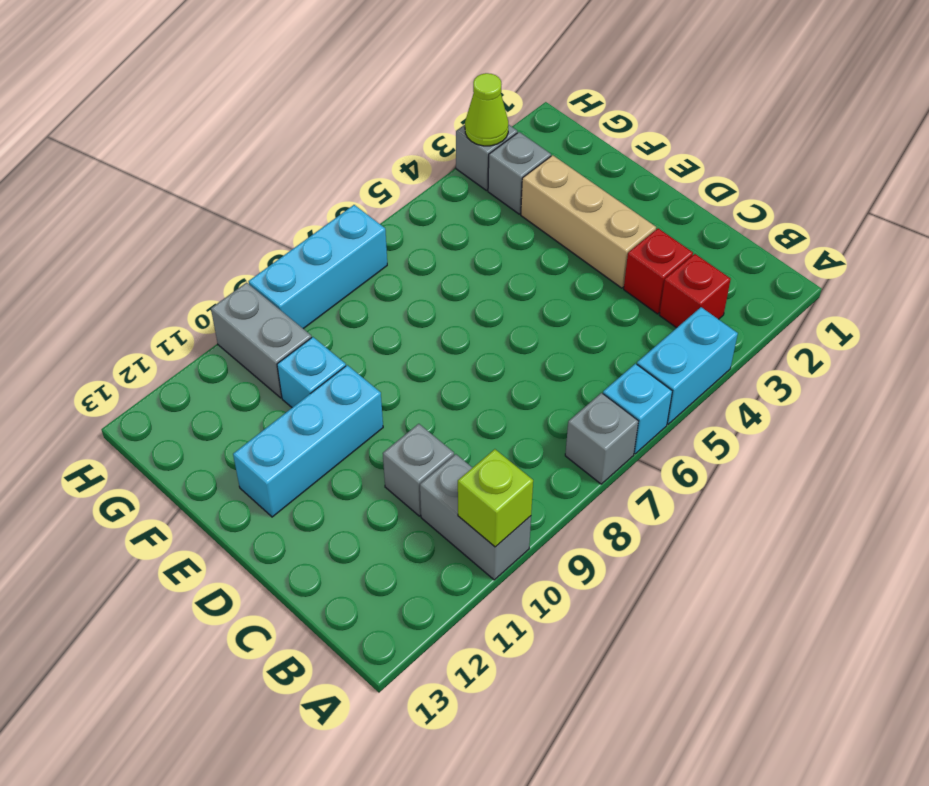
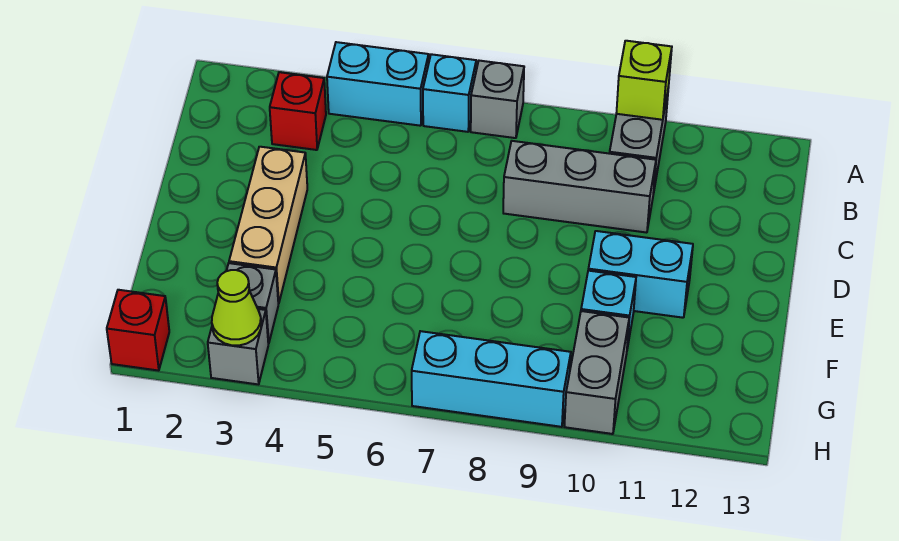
red 1x1 brick [624,228,693,314] -> red 1x1 brick moved to [107,290,169,371]
grey 1x1 brick [383,424,454,516] -> grey 1x3 brick [503,141,656,233]
cyan 1x3 brick [233,365,383,517] -> cyan 1x2 brick [588,231,693,318]

